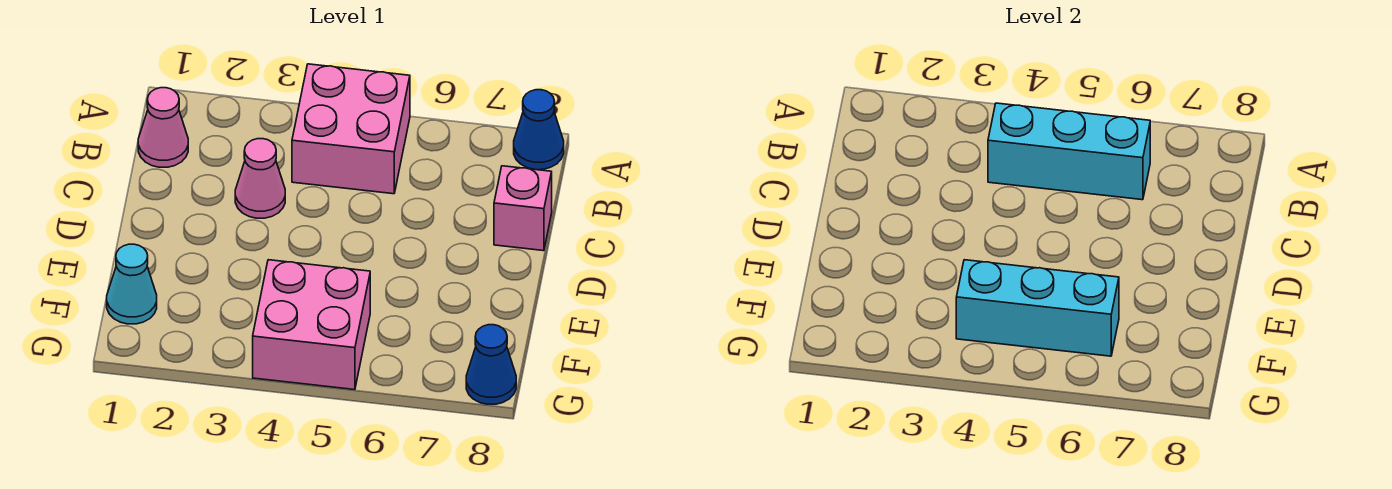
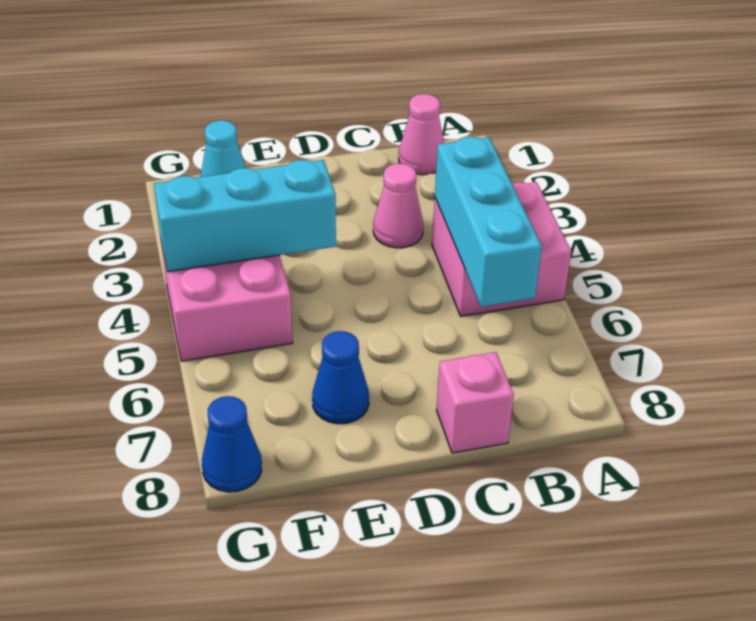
blue 1x1 cone [514,90,564,170] -> blue 1x1 cone moved to [312,331,369,424]
cyan 1x3 brick [956,260,1119,356] -> cyan 1x3 brick turned to [154,160,336,272]

